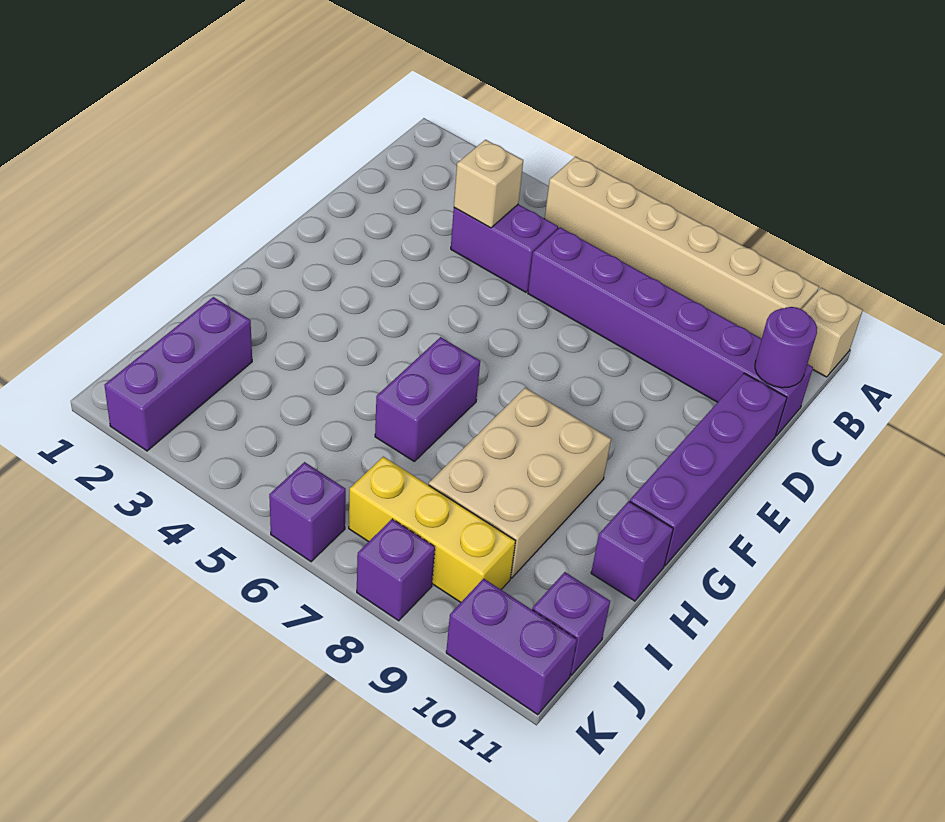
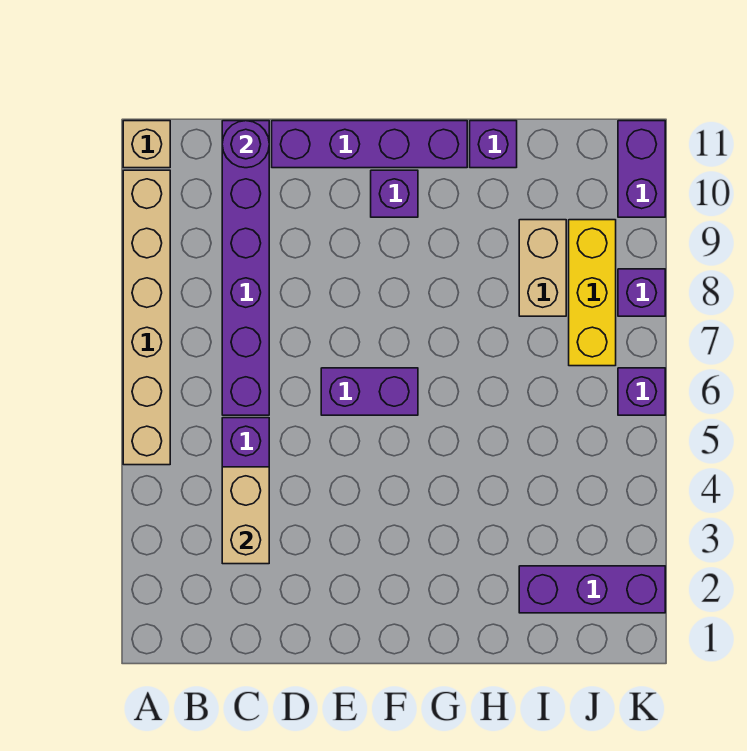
tan 1x1 brick [454,140,523,228] -> tan 1x2 brick [222,467,269,564]
purple 1x2 brick [375,337,480,461] -> purple 1x2 brick moved to [321,368,418,415]
tan 2x3 brick [429,388,611,578] -> tan 1x2 brick [519,220,566,316]
purple 1x1 brick [532,572,610,675] -> purple 1x1 brick moved to [371,170,418,217]

